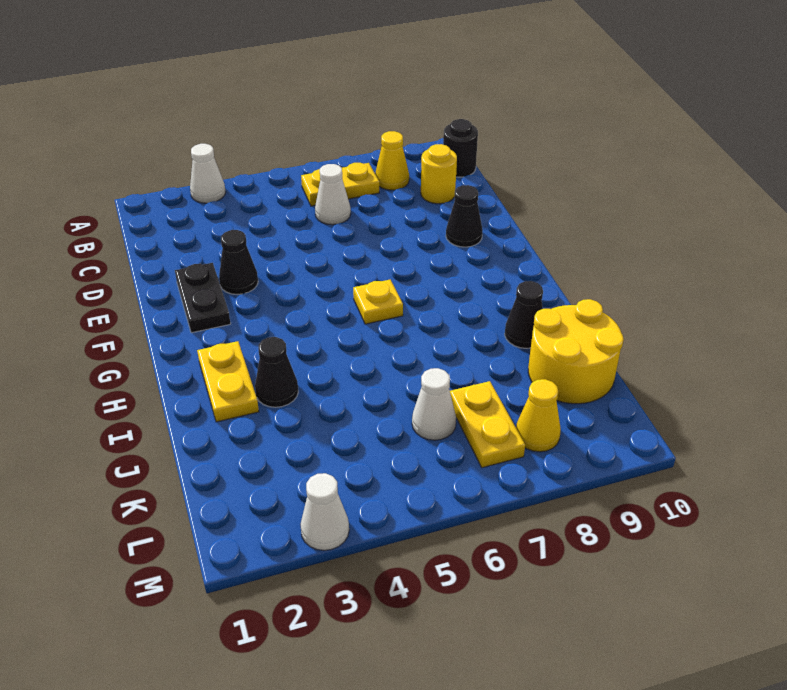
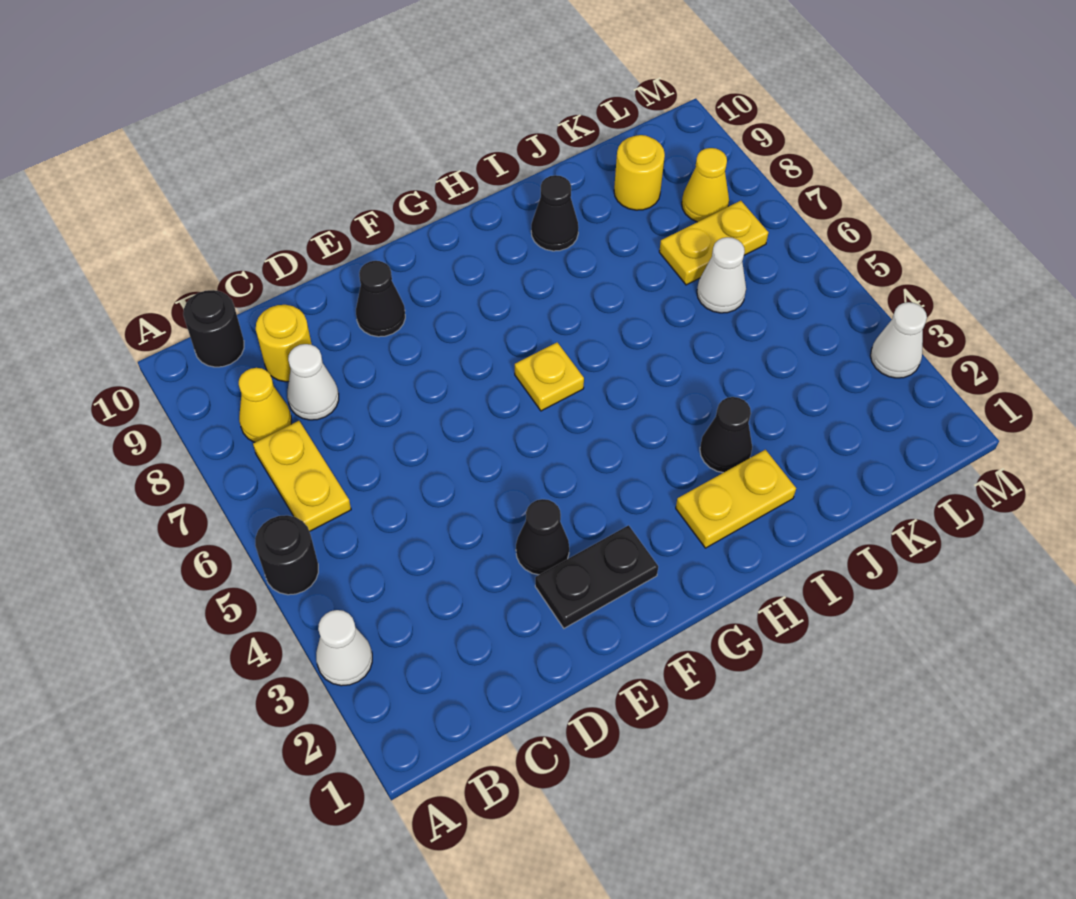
none -> black 1x1 round brick [255,515,318,595]
white 1x1 cone [315,164,351,225] -> white 1x1 cone moved to [287,344,339,420]
yellow 2x2 round brick [528,299,624,404] -> yellow 1x1 round brick [614,135,665,210]

